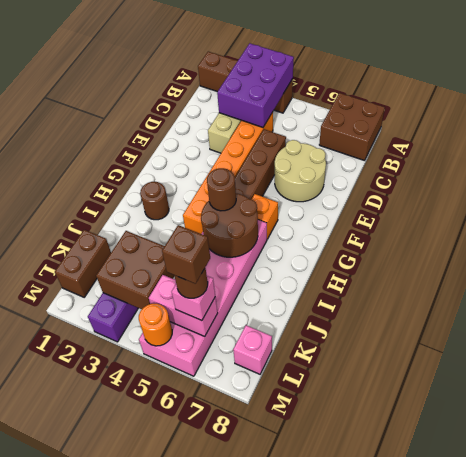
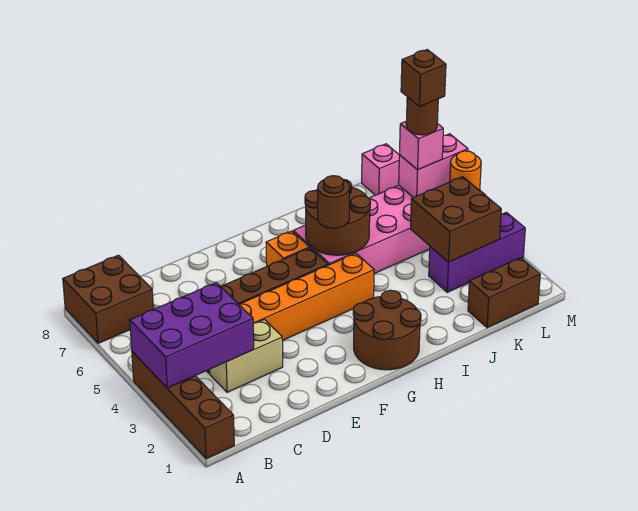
tan 2x2 round brick [275,140,326,202] -> none
brown 1x1 round brick [140,182,169,220] -> brown 2x2 round brick [353,290,421,370]
pink 1x2 brick [149,275,218,337] -> pink 1x2 brick turned to [399,134,468,198]

